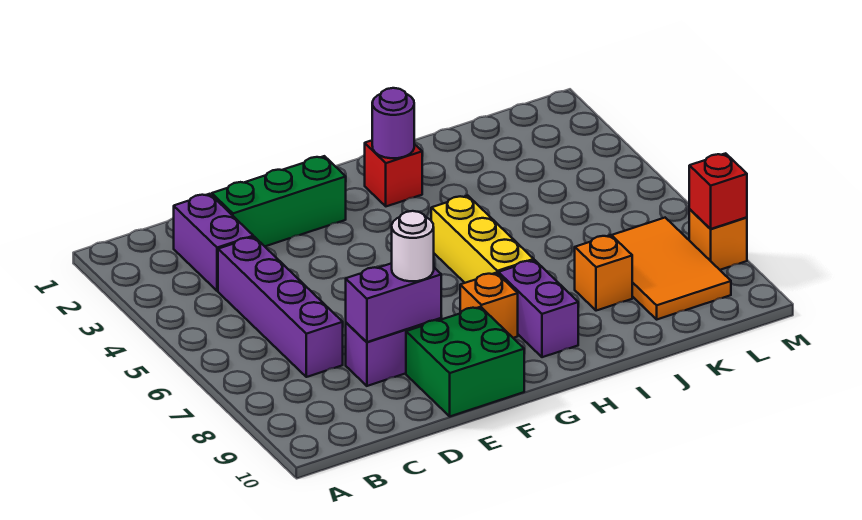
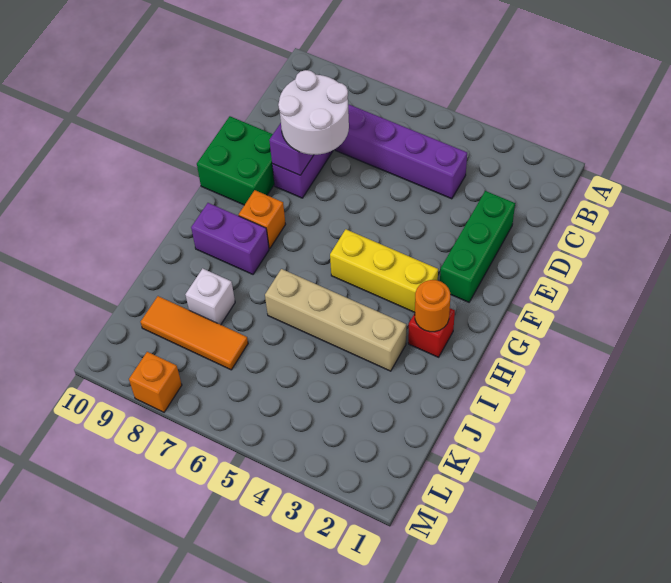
purple 1x2 brick [174,194,253,291] -> none
white 1x1 round brick [392,211,434,281] -> white 2x2 round brick [278,70,349,155]
purple 1x1 round brick [372,88,414,158] -> orange 1x1 round brick [415,280,450,332]
yellow 1x3 brick [431,196,534,283] -> yellow 1x3 brick moved to [330,229,438,312]
none -> tan 1x4 brick [265,269,406,371]
orange 1x1 brick [575,235,632,311] -> white 1x1 brick [185,268,235,325]
orange 2x3 tile [612,218,731,319] -> orange 1x3 tile [140,296,248,370]
red 1x1 brick [689,153,747,229] -> none

